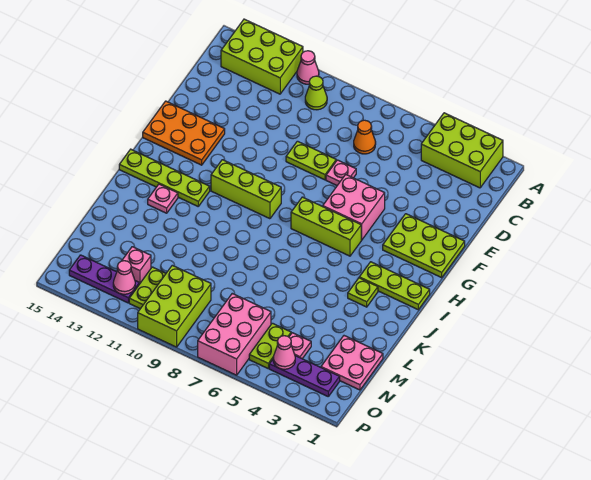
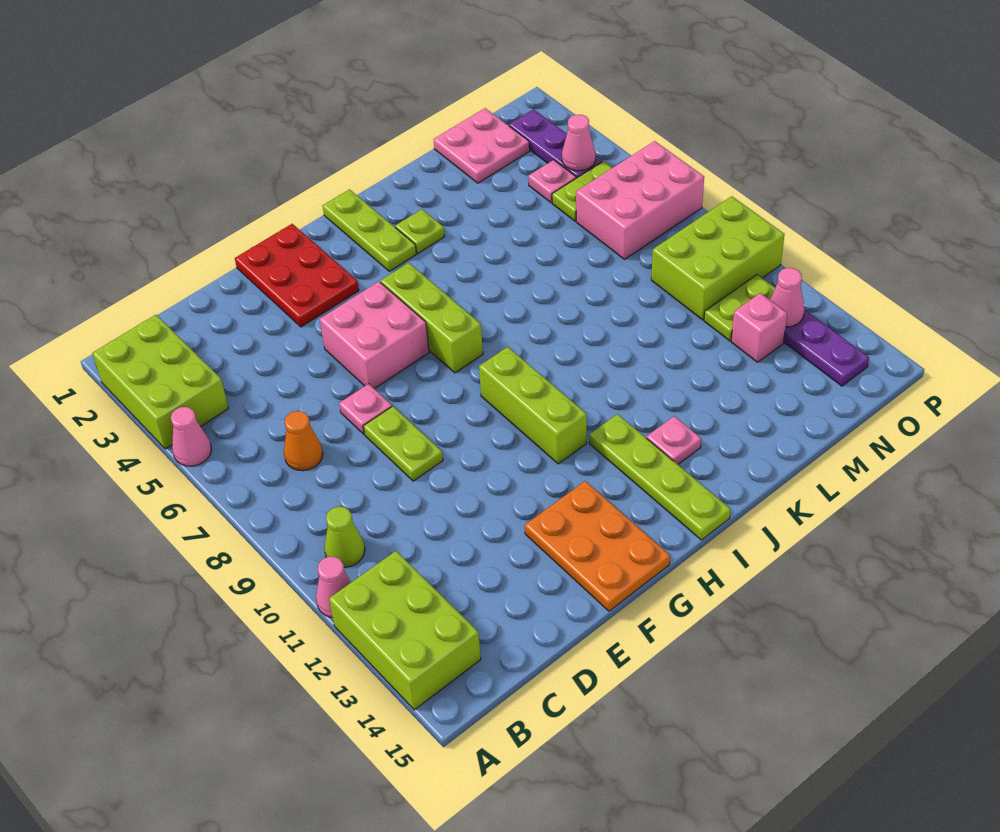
none -> pink 1x1 cone [171,407,212,466]
lime 2x3 plate [383,214,465,278] -> red 2x3 plate [235,224,359,327]

